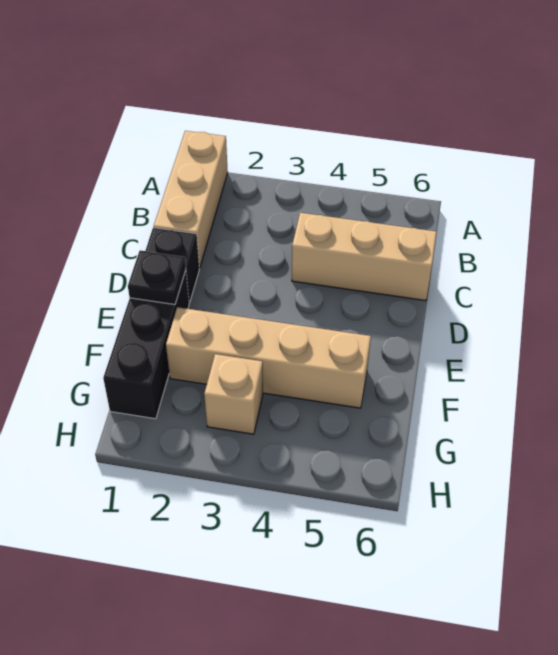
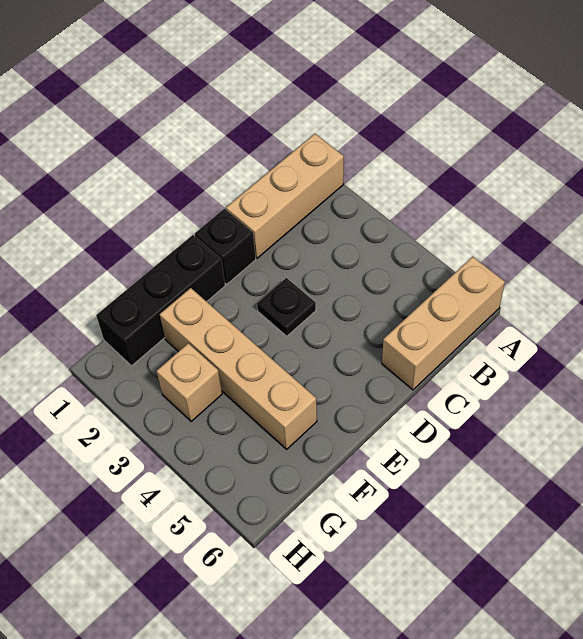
tan 1x3 brick [292,213,437,301] -> tan 1x3 brick turned to [382,257,505,390]
black 1x1 plate [128,250,186,304] -> black 1x1 plate moved to [257,278,316,336]

